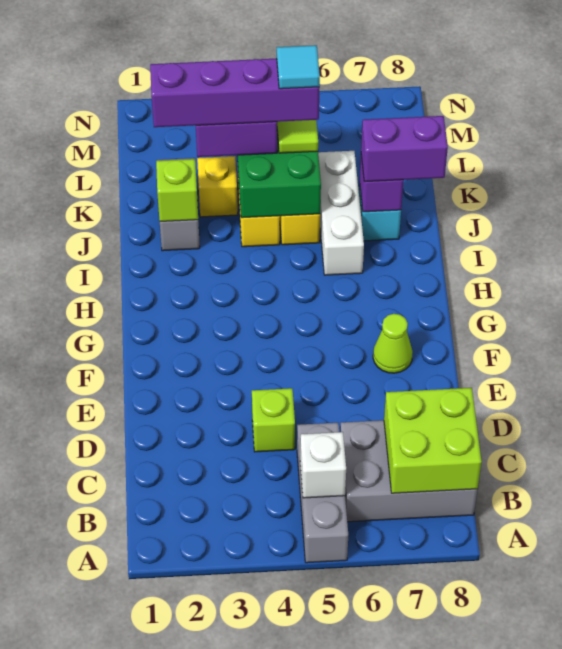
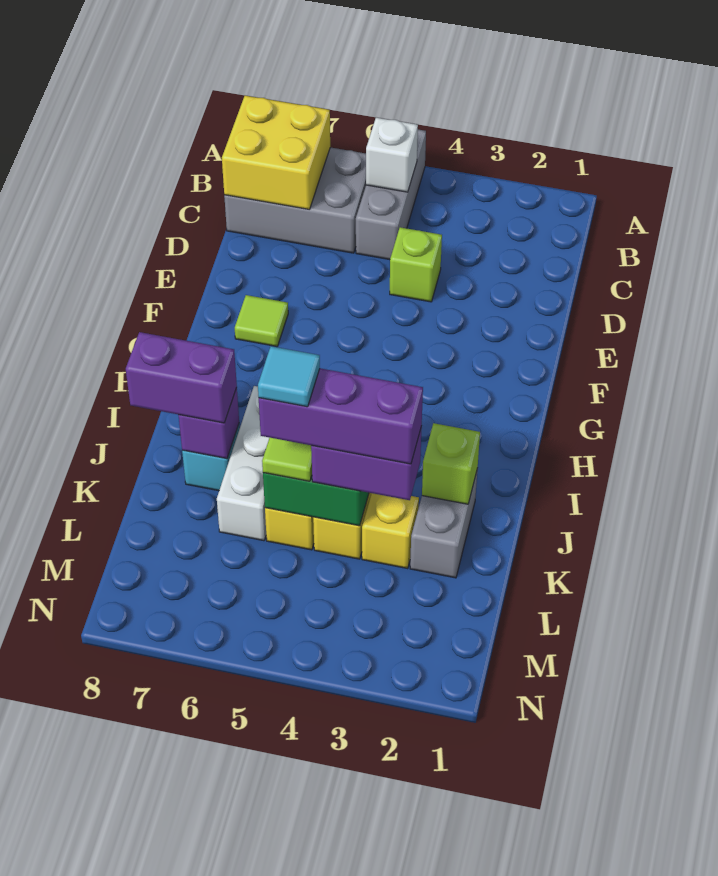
lime 2x2 brick [384,388,482,493] -> yellow 2x2 brick [222,96,330,209]
lime 1x1 cone [373,314,413,373] -> lime 1x1 tile [235,295,288,346]
purple 1x4 brick [150,58,320,127] -> purple 1x3 brick [259,368,423,464]

